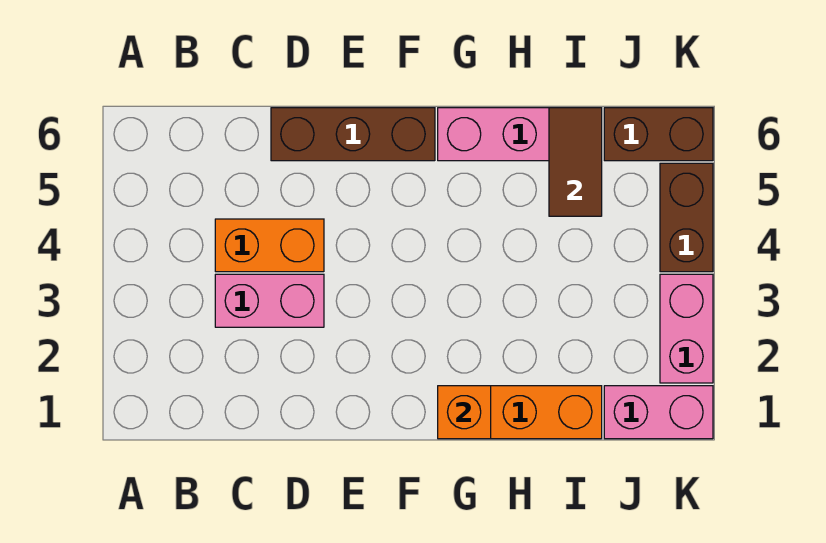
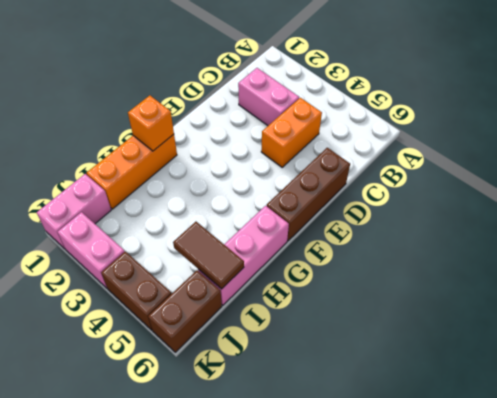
pink 1x2 brick [215,274,324,327] -> pink 1x2 brick turned to [238,68,299,126]

